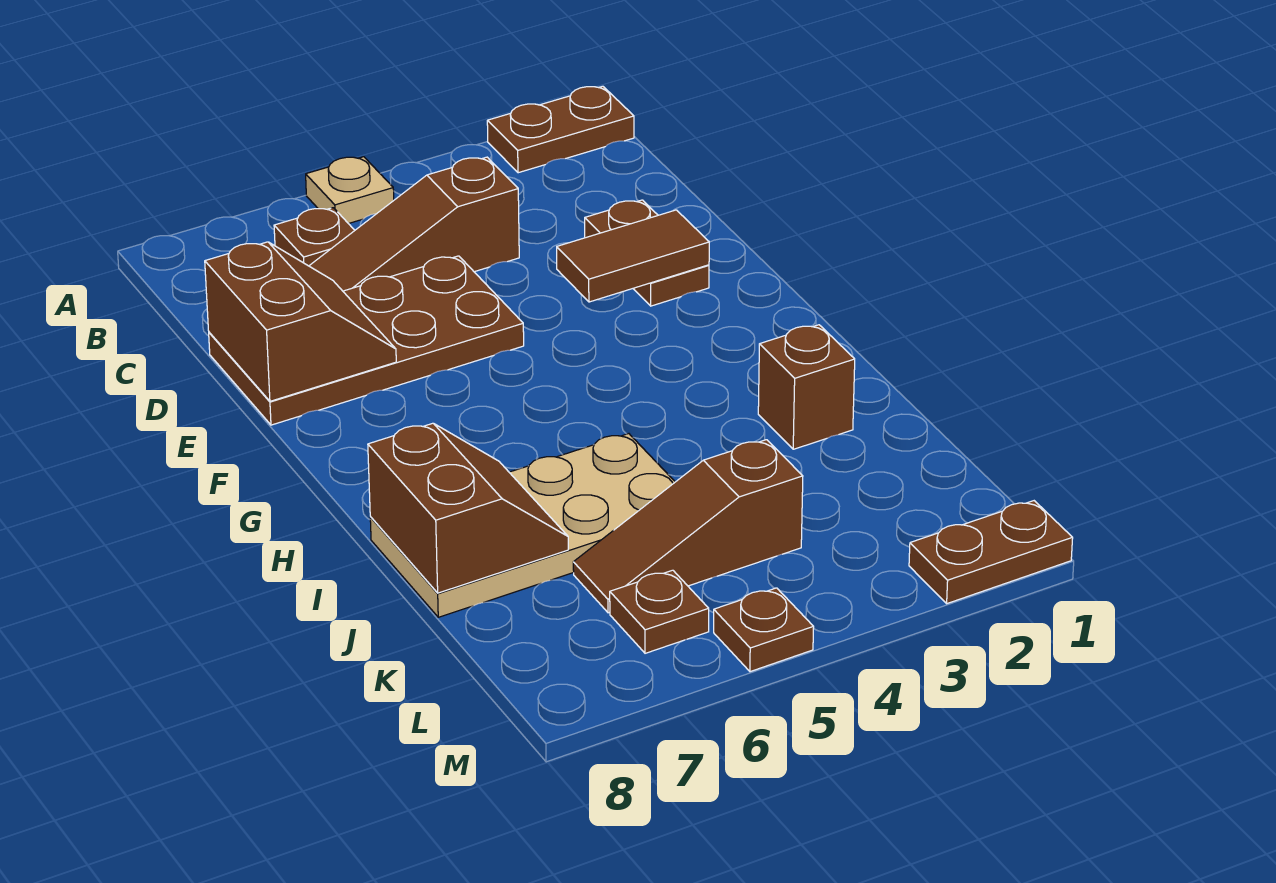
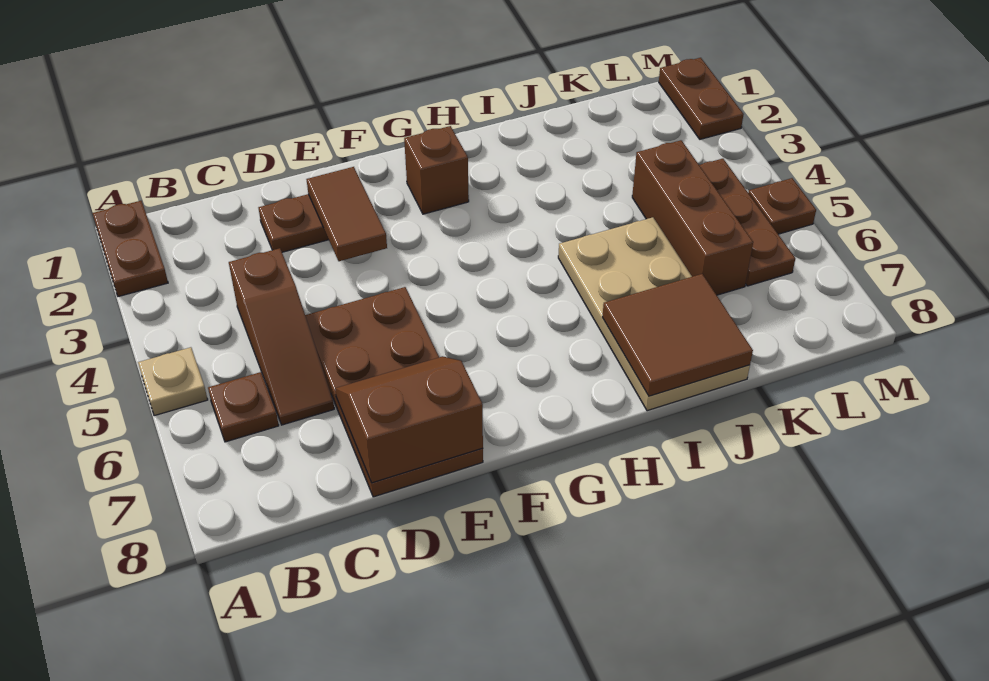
brown 1x1 brick [758,325,855,449] -> brown 1x1 brick moved to [404,126,469,214]
brown 2x2 slope [368,423,568,593] -> brown 2x2 tile [602,274,753,396]
brown 1x3 slope [573,440,803,613] -> brown 1x3 brick [632,140,753,295]
brown 1x1 plate [610,570,709,653] -> brown 1x3 plate [699,159,795,286]

